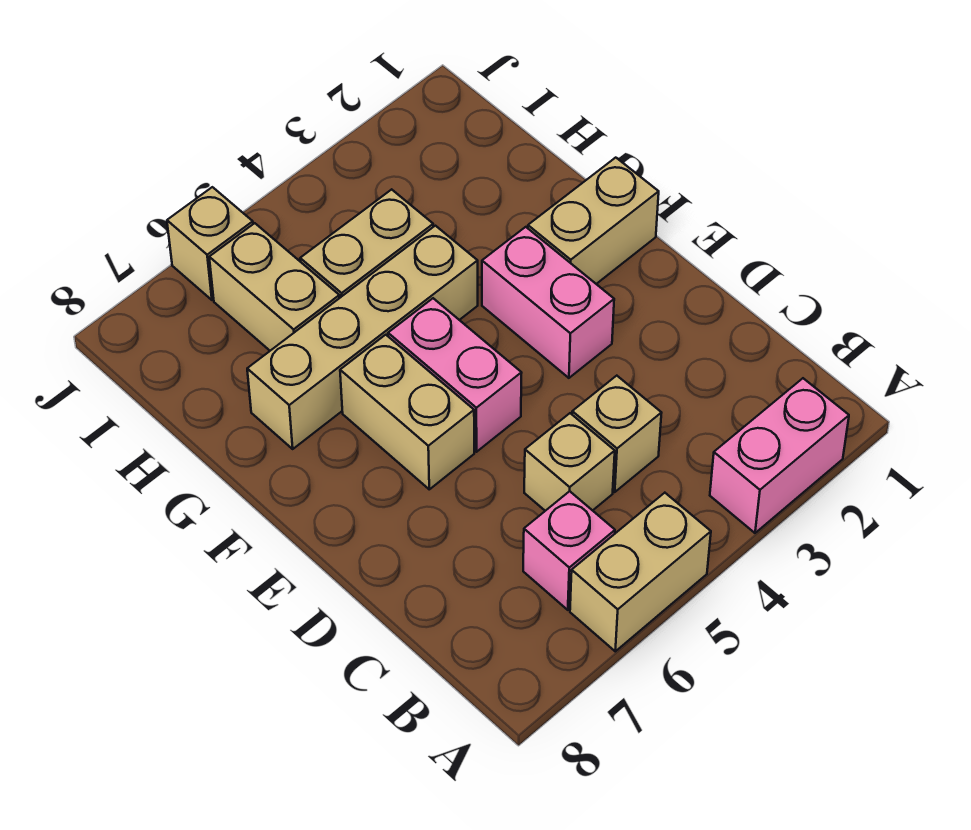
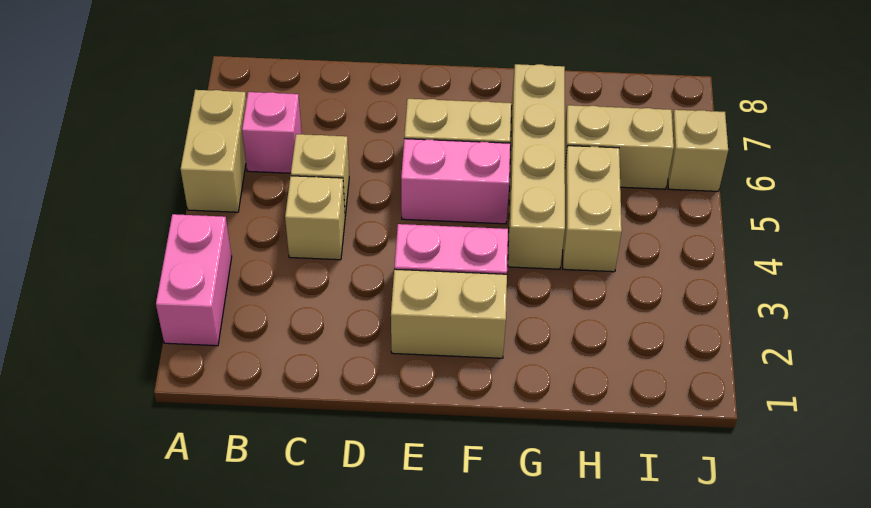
tan 1x2 brick [528,158,659,284] -> tan 1x2 brick turned to [391,269,507,358]

